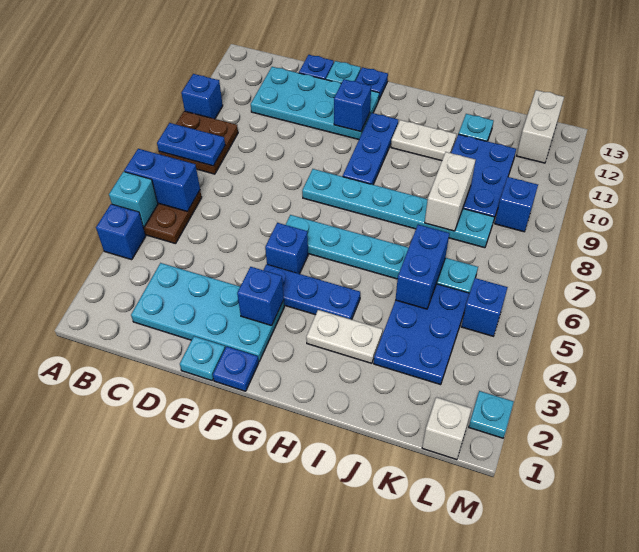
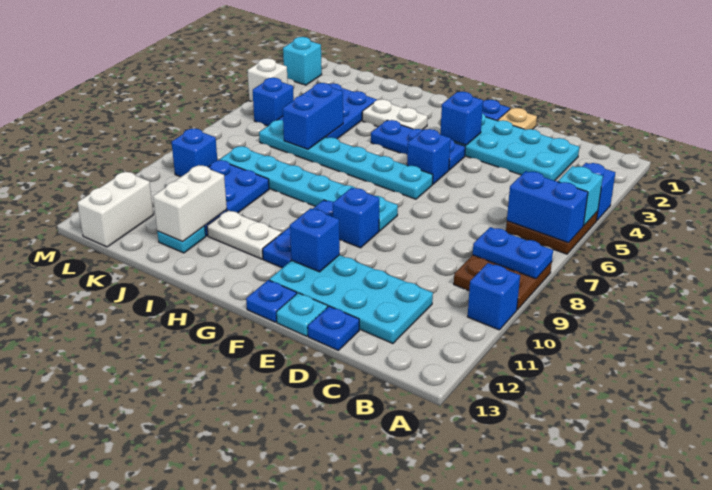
cyan 1x1 plate [180,336,225,380] -> tan 1x1 plate [498,108,537,130]
none -> blue 1x1 brick [333,188,379,248]
white 1x2 brick [425,152,475,231] -> white 1x2 brick moved to [153,165,227,242]
white 1x1 brick [422,397,472,460] -> white 1x1 brick moved to [247,58,288,102]
cyan 1x1 plate [469,391,514,438] -> cyan 1x1 brick [283,37,322,85]

